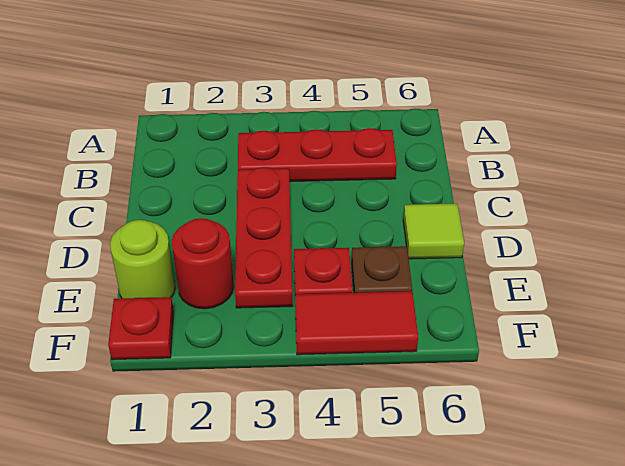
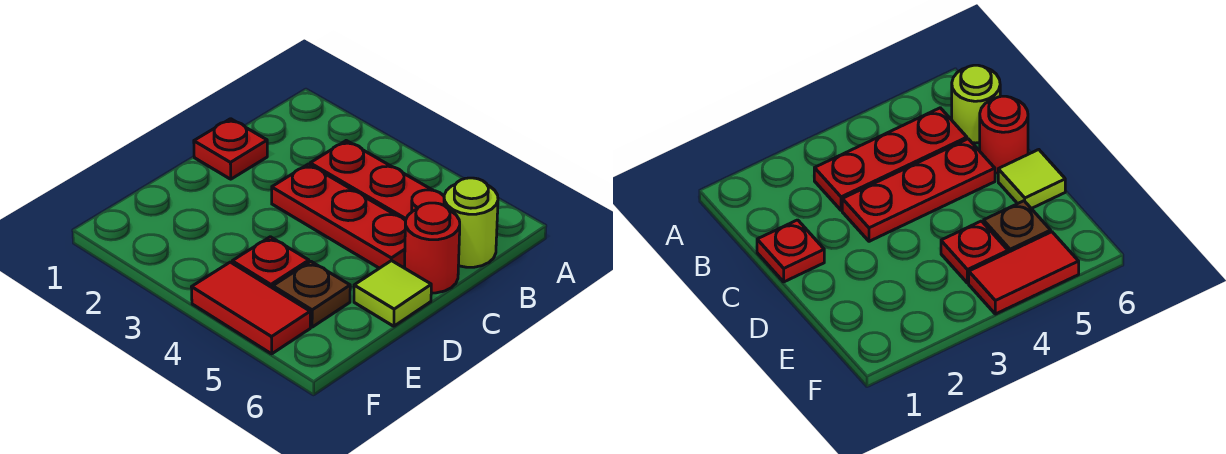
red 1x3 plate [235,167,293,308] -> red 1x3 plate turned to [272,164,406,268]
lime 1x1 round brick [110,220,175,298] -> lime 1x1 round brick moved to [444,178,498,267]
red 1x1 round brick [172,218,234,309] -> red 1x1 round brick moved to [404,203,460,293]
red 1x1 plate [108,297,174,360] -> red 1x1 plate moved to [194,119,267,179]

